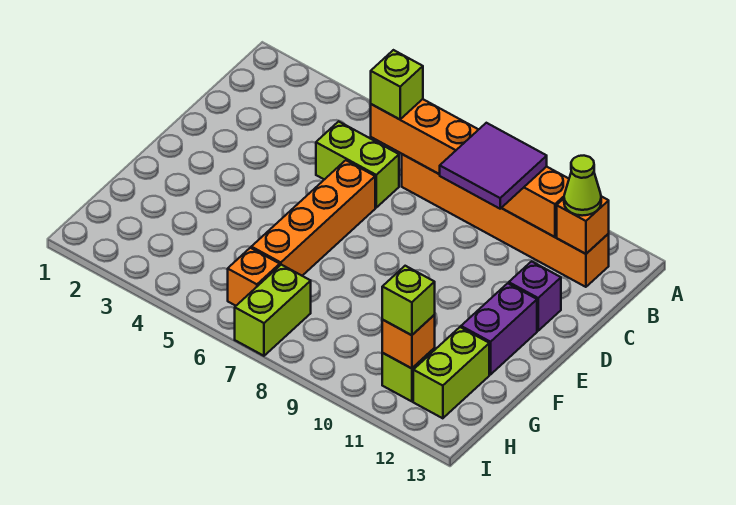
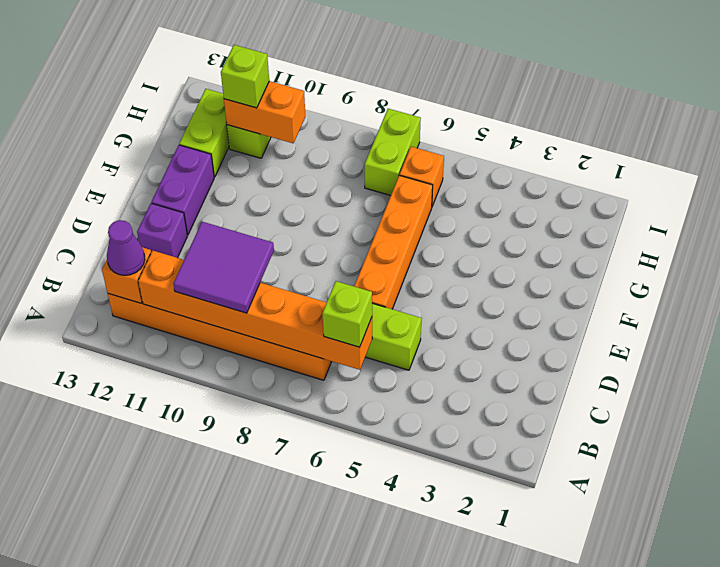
lime 1x1 cone [564,156,601,216] -> purple 1x1 cone [107,220,145,275]
orange 1x1 brick [382,315,435,368] -> orange 1x2 brick [224,81,305,143]

